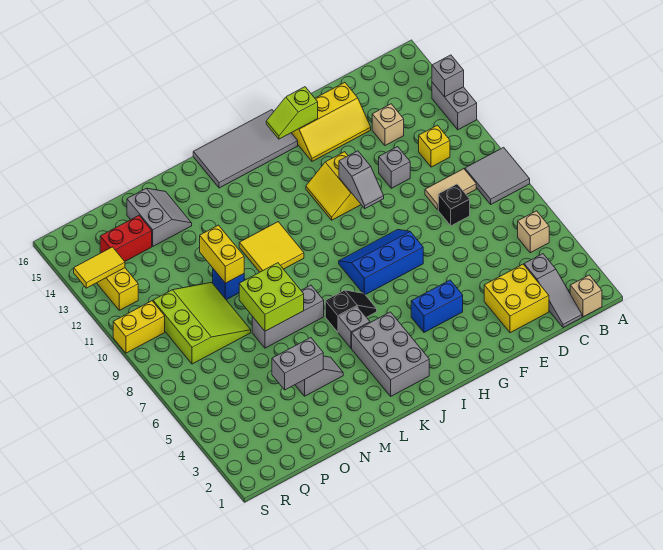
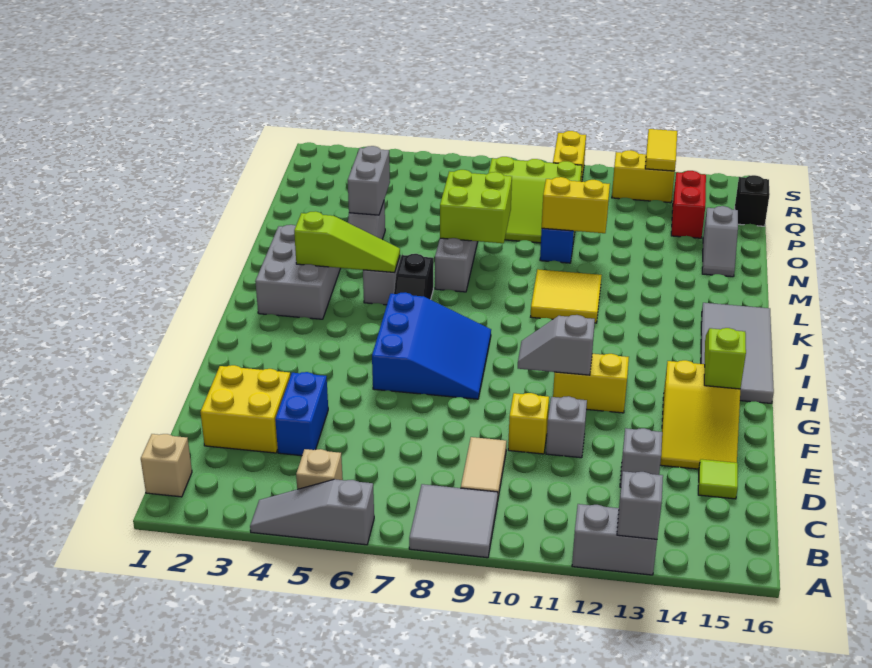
grey 1x3 slope [524,254,582,328] -> grey 1x3 slope moved to [250,479,374,545]
yellow 1x1 brick [419,125,450,167] -> yellow 1x1 brick moved to [508,393,549,454]
black 1x1 brick [438,184,470,226] -> black 1x1 brick moved to [735,175,770,226]
tan 1x1 brick [372,104,404,146] -> grey 1x1 brick [620,428,662,487]
none -> lime 1x1 tile [698,459,738,499]
yellow 2x3 slope [292,82,371,161] -> yellow 2x3 slope turned to [660,360,740,469]
blue 1x2 brick [411,280,463,332] -> blue 1x2 brick moved to [275,372,328,456]
blue 2x3 slope [339,230,423,295] -> blue 3x3 slope [372,292,491,399]
grey 2x3 brick [352,312,429,396] -> grey 2x3 brick turned to [255,225,341,319]
none -> lime 1x3 slope [294,211,400,273]
grey 2x2 slope [127,188,192,246] -> grey 1x2 slope [702,206,738,277]

